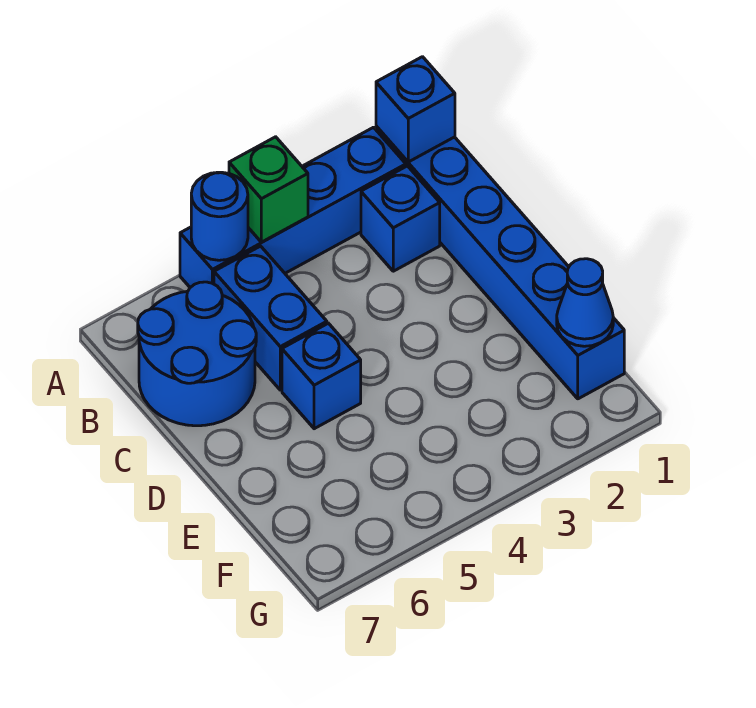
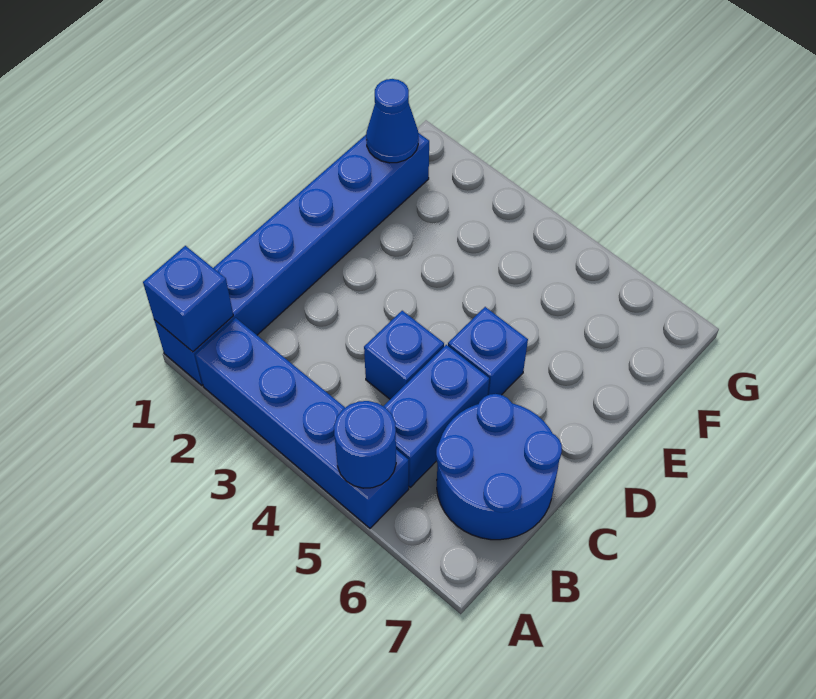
green 1x1 brick [229,137,308,242] -> none
blue 1x1 brick [361,166,440,271] -> blue 1x1 brick moved to [364,311,444,399]

